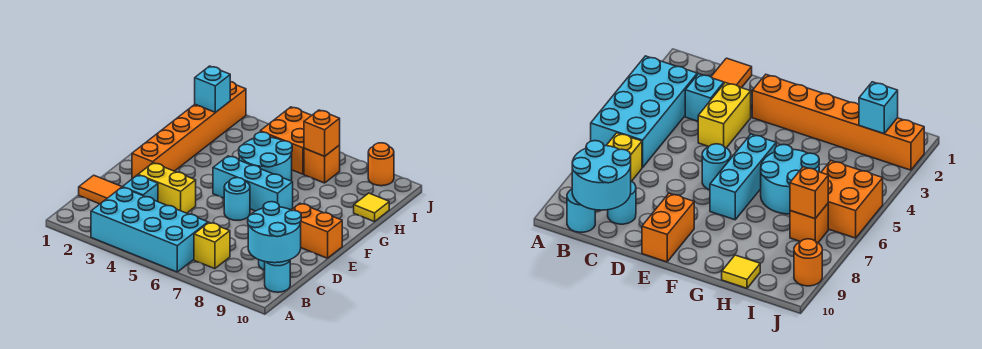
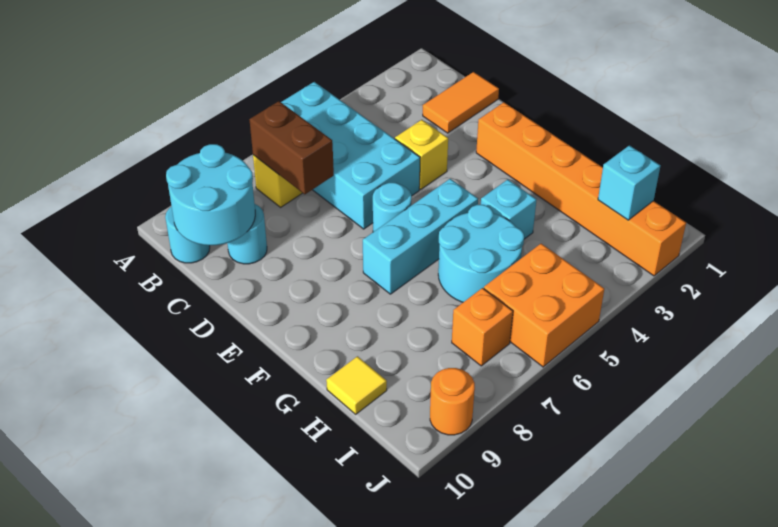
cyan 2x4 brick [91,187,208,272] -> cyan 2x4 brick turned to [281,82,420,229]
none -> brown 1x2 brick [249,101,334,194]
cyan 1x1 brick [122,175,158,202] -> cyan 1x1 brick moved to [481,179,536,239]
yellow 1x2 brick [138,163,196,213] -> yellow 1x1 brick [395,120,448,189]
orange 1x2 brick [292,203,342,258] -> none
orange 1x1 brick [304,110,340,156] -> none

